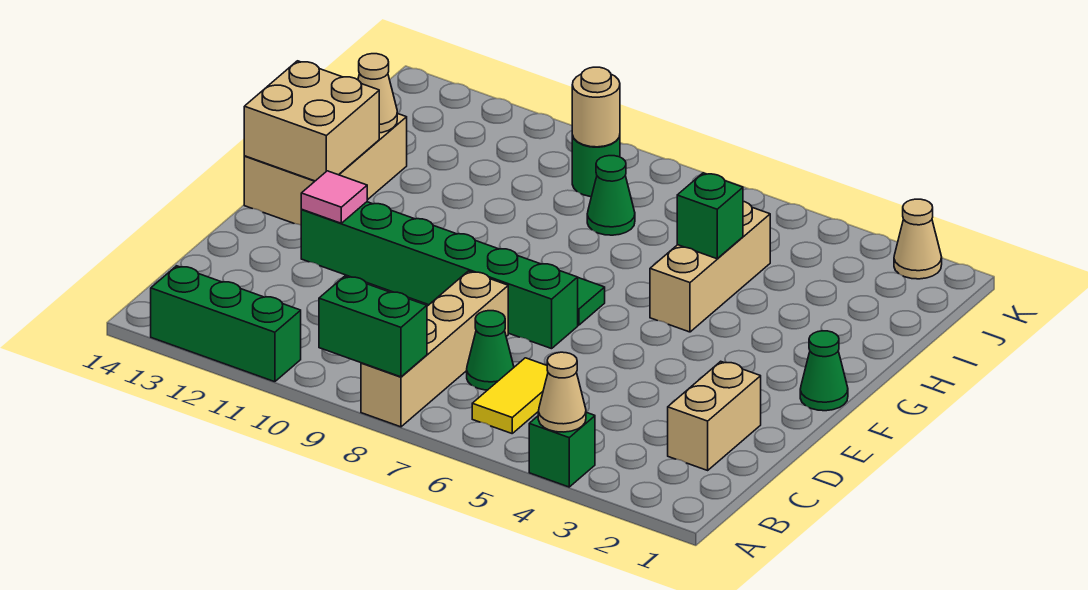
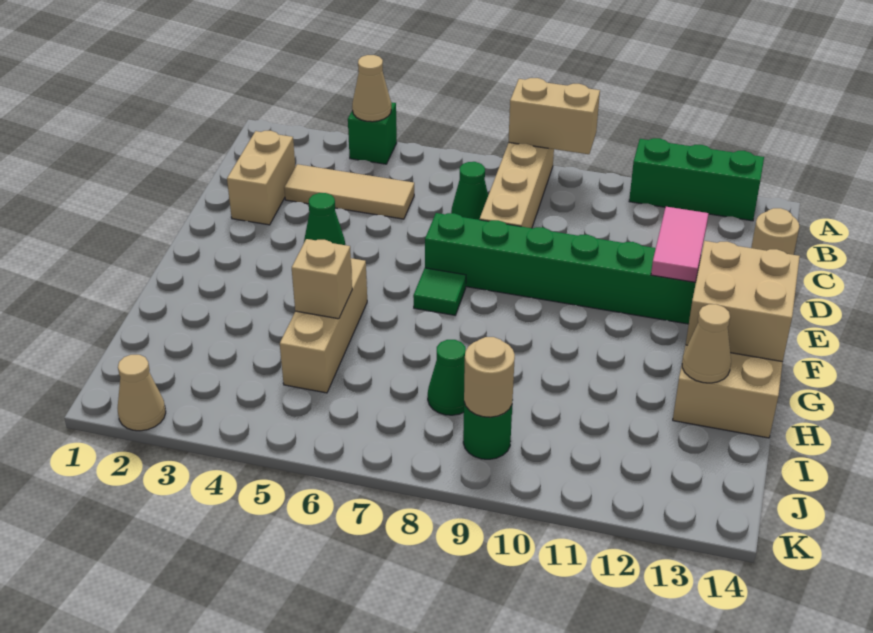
green 1x2 brick [319,276,427,377] -> tan 1x2 brick [509,78,600,154]
yellow 1x2 tile [472,358,548,433] -> none
none -> tan 1x3 tile [284,164,414,219]
none -> tan 1x1 round brick [751,208,799,255]
pink 1x1 tile [301,171,367,223] -> pink 1x2 tile [651,207,709,282]
green 1x1 cone [800,331,848,411] -> green 1x1 cone moved to [304,193,345,245]
green 1x1 brick [677,173,743,259] -> tan 1x1 brick [292,239,352,319]

